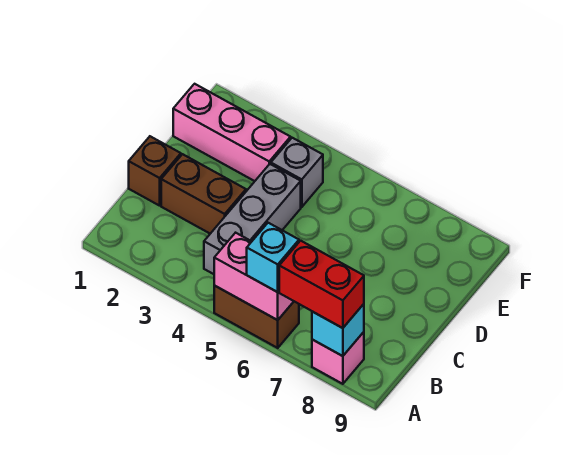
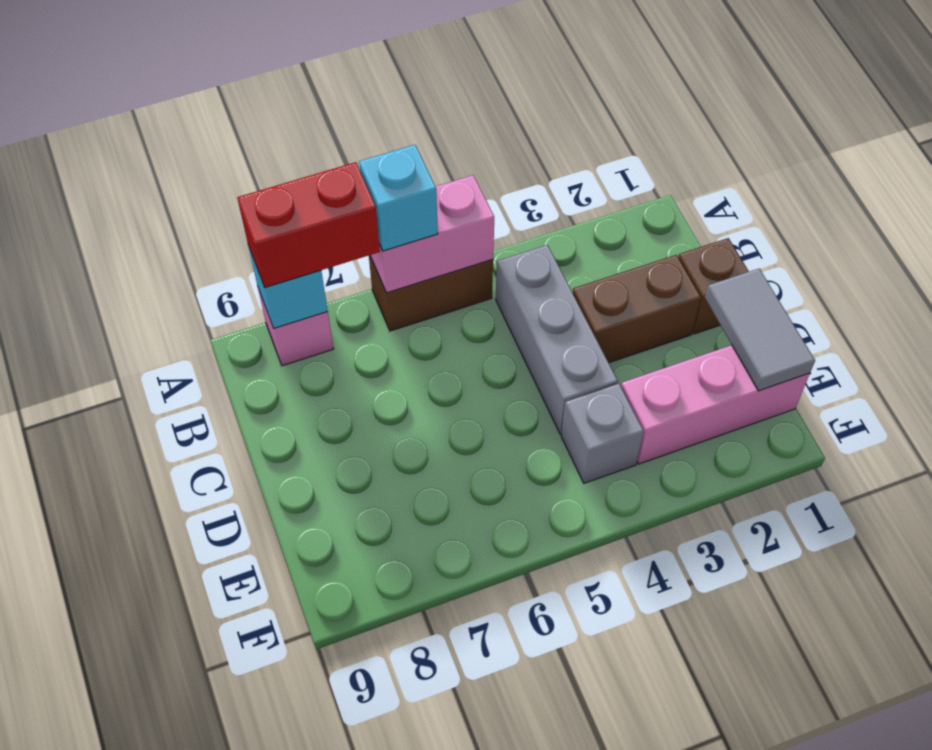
none -> grey 1x2 tile [705,269,815,391]

